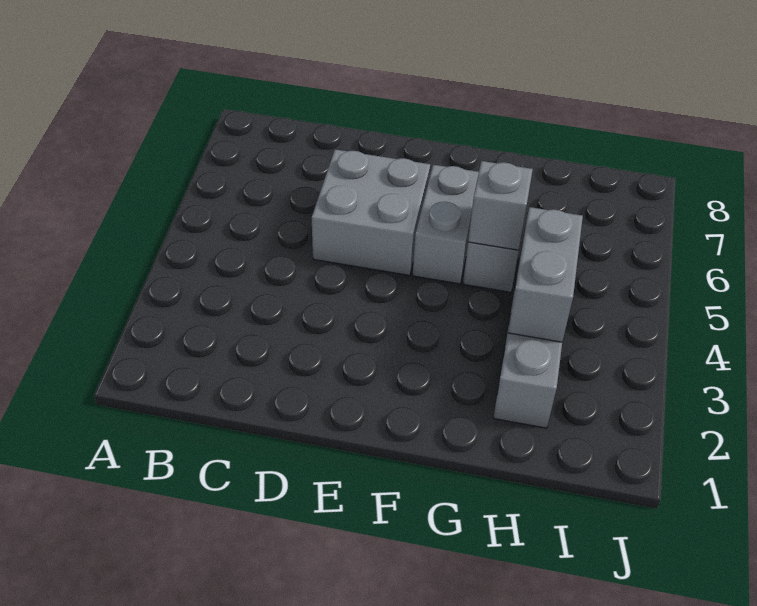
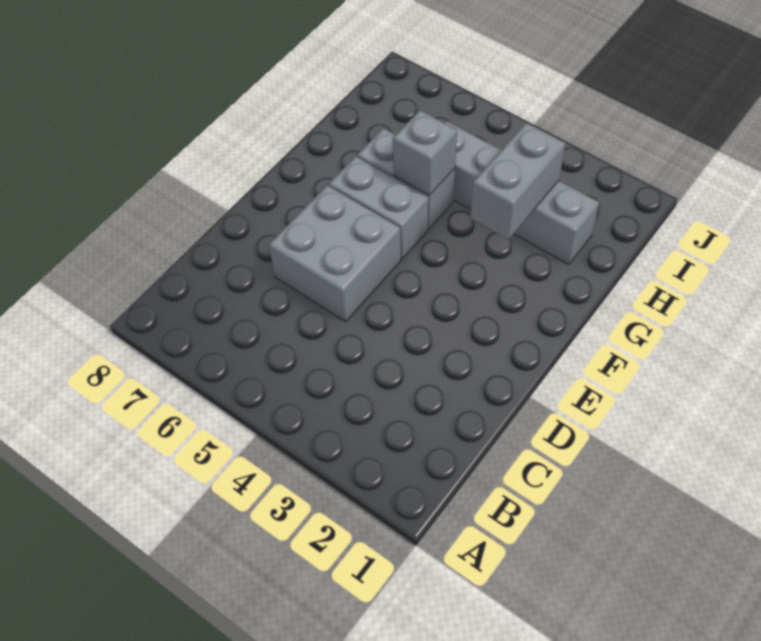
grey 1x2 brick [508,207,583,342] -> grey 1x2 brick turned to [470,123,565,239]

